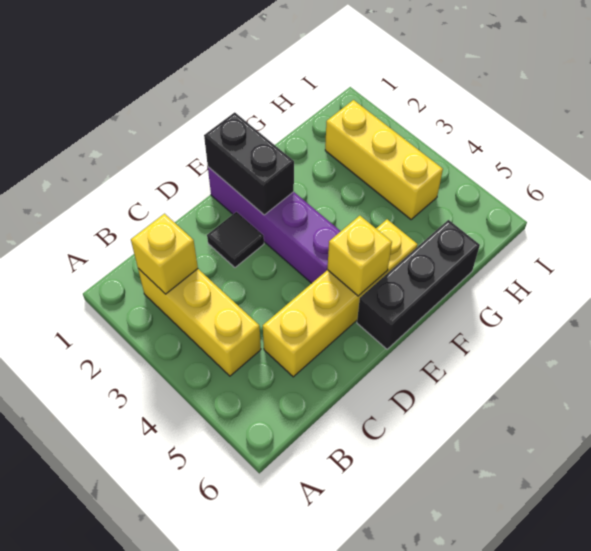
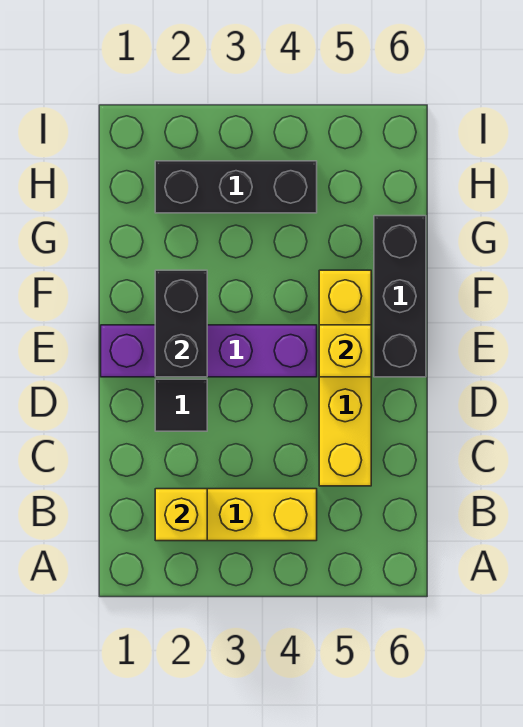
black 1x2 brick [204,112,294,215] -> black 1x2 brick turned to [155,270,207,377]
yellow 1x3 brick [325,100,443,219] -> black 1x3 brick [155,161,317,213]

